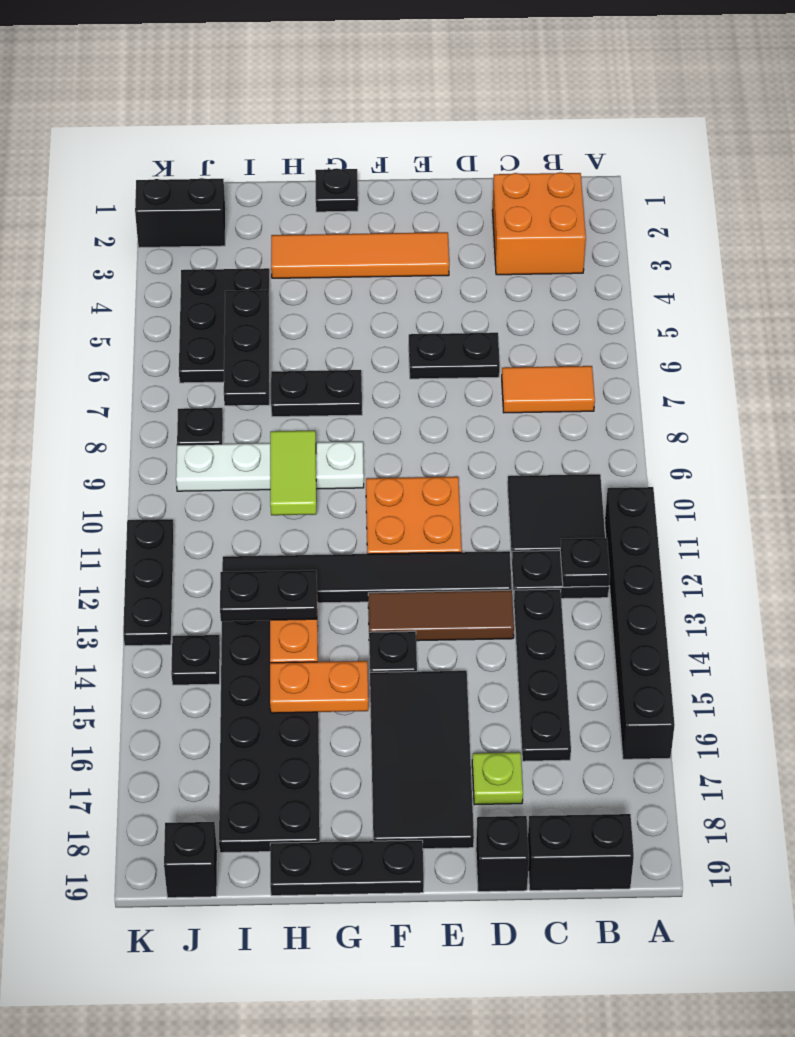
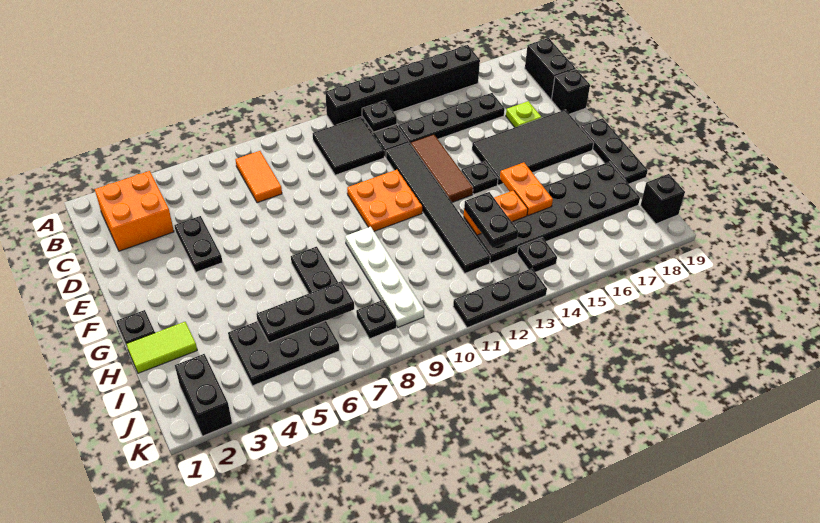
black 1x2 plate [409,333,500,379] -> black 1x2 plate moved to [174,216,223,272]
orange 1x4 tile [271,232,449,278] -> none
lime 1x2 tile [270,431,316,515] -> lime 1x2 tile moved to [126,322,197,373]

